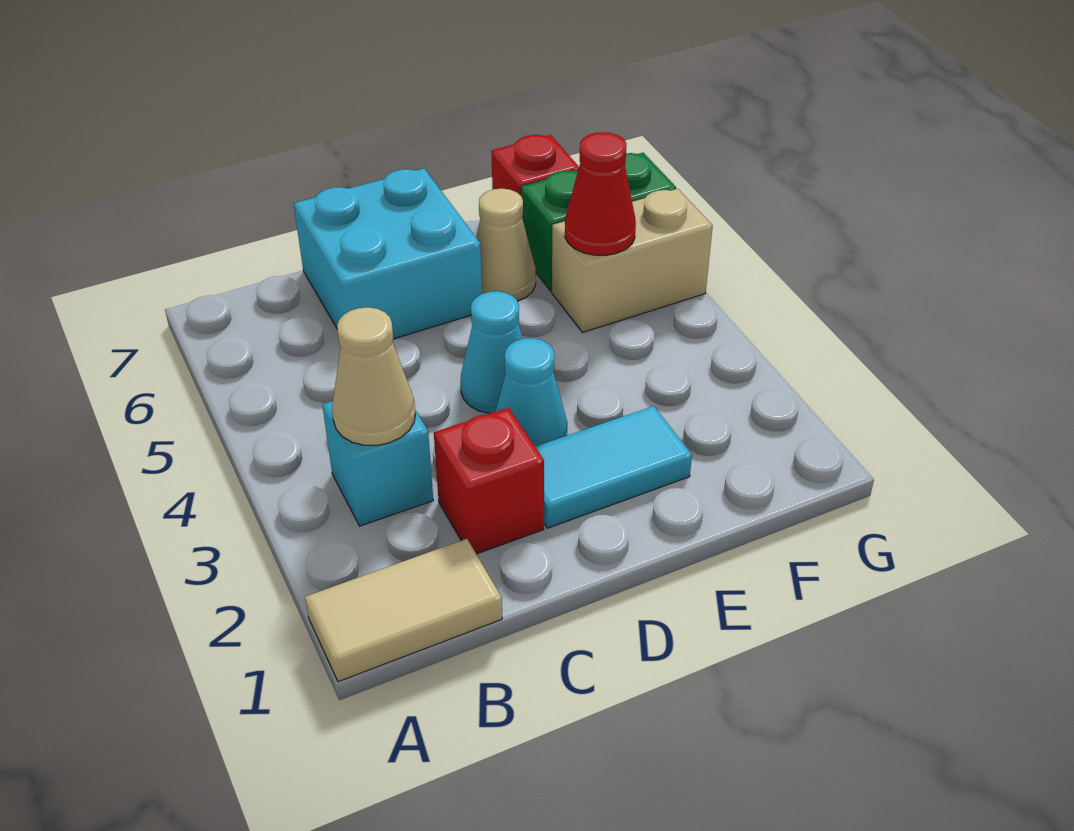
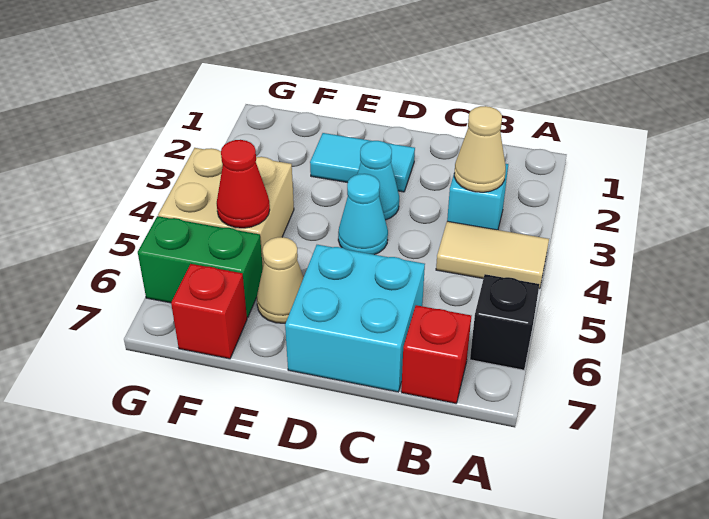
tan 1x2 tile [305,539,502,682] -> tan 1x2 tile moved to [436,221,549,289]
none -> black 1x1 brick [470,274,540,370]
red 1x1 brick [434,408,544,554] -> red 1x1 brick moved to [401,305,471,403]
tan 1x2 brick [552,189,713,333] -> tan 2x2 brick [158,148,294,265]

